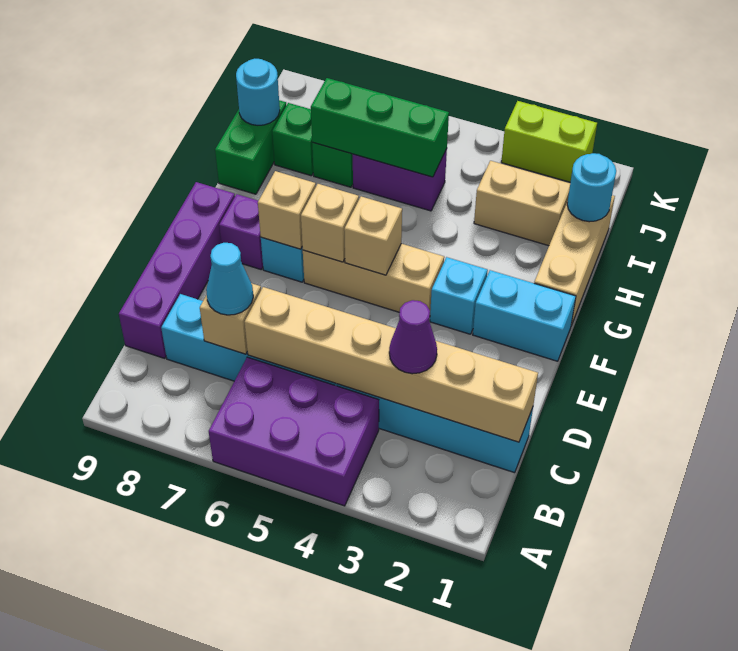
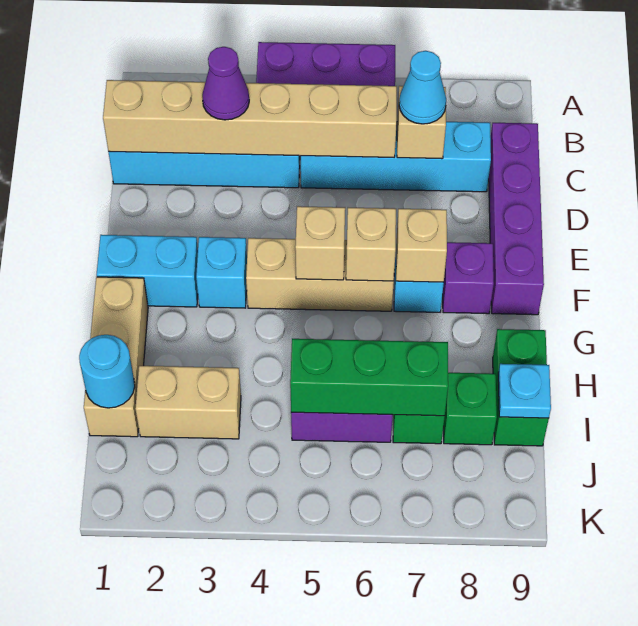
cyan 1x1 round brick [236,59,280,125] -> cyan 1x1 plate [498,364,551,418]
lime 1x2 brick [501,101,597,182] -> none

